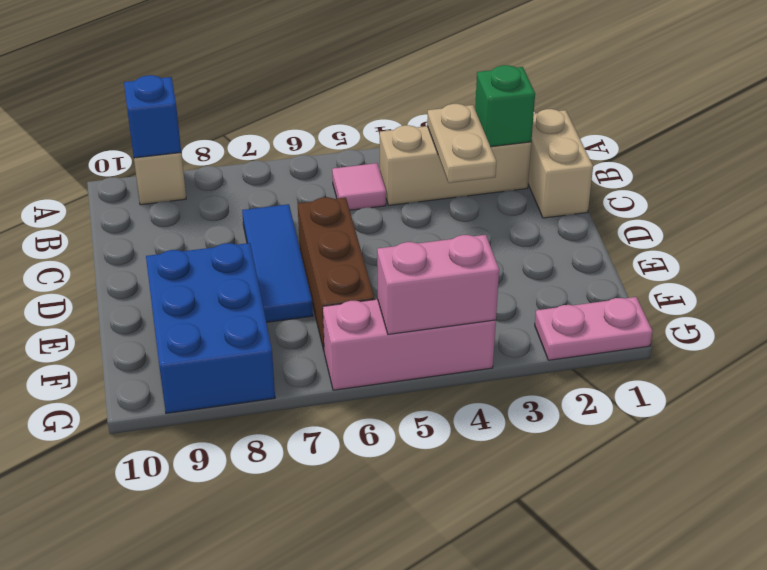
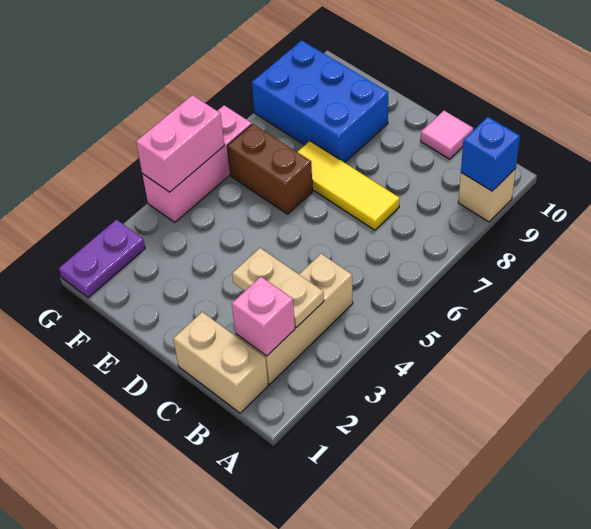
green 1x1 brick [475,65,535,147] -> pink 1x1 brick [232,277,295,356]
pink 1x1 tile [332,163,386,210] -> pink 1x1 tile moved to [421,111,473,159]
blue 1x3 tile [242,204,313,322] -> yellow 1x3 tile [298,141,400,230]
brown 1x3 brick [298,197,375,350] -> brown 1x2 brick [227,124,313,214]
pink 1x2 plate [535,297,653,360] -> purple 1x2 plate [59,220,145,298]

